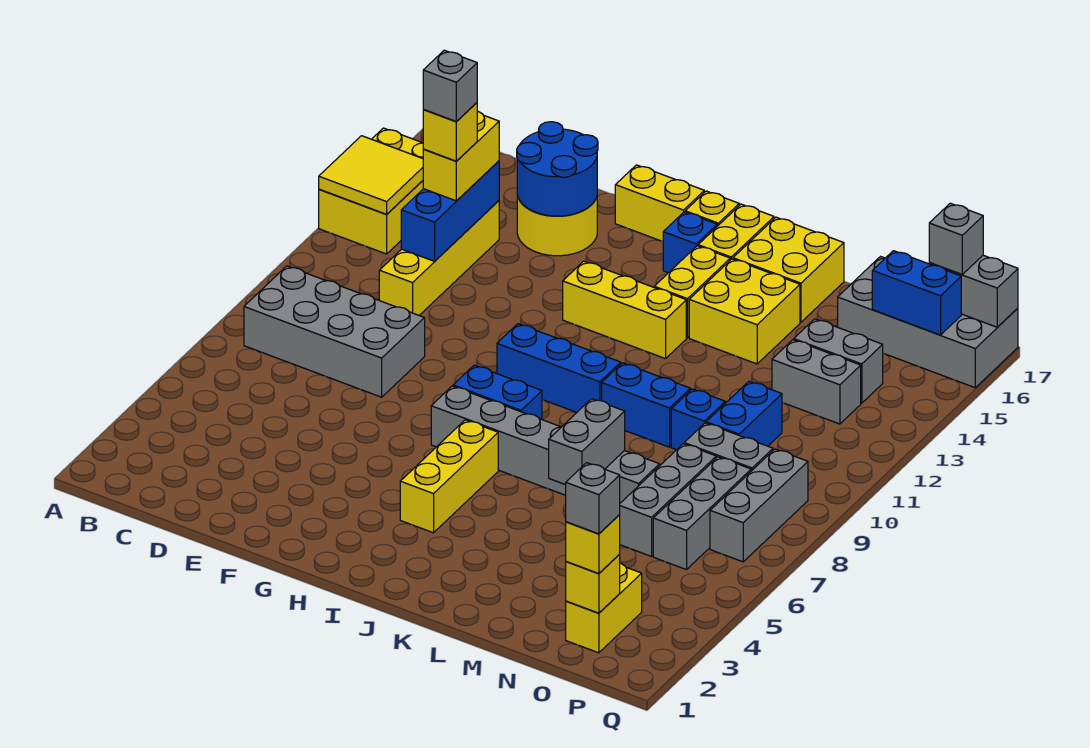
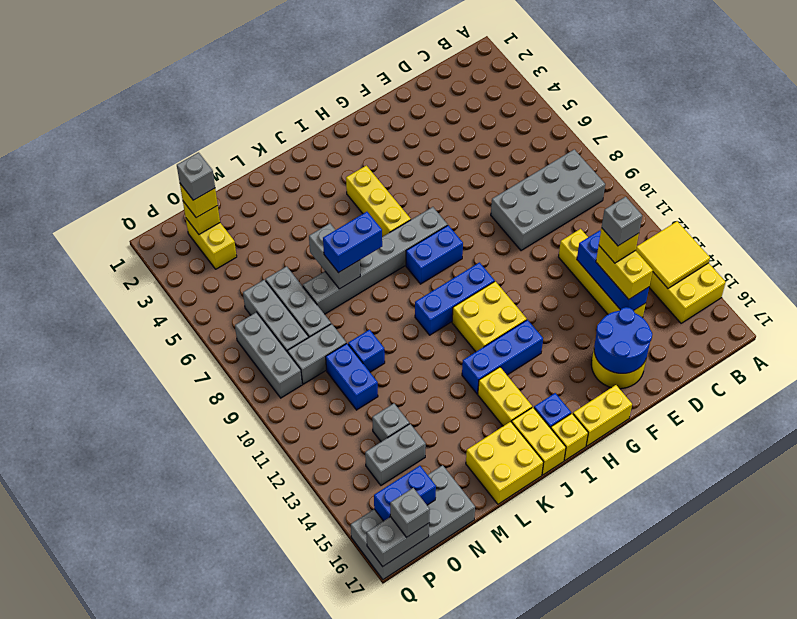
yellow 1x3 brick [563,261,686,359] -> blue 1x3 brick [462,320,543,394]
blue 1x2 brick [602,363,690,447] -> blue 1x2 brick moved to [323,212,382,273]
yellow 2x2 brick [689,259,800,364] -> yellow 2x2 brick moved to [452,281,527,352]
grey 1x2 brick [772,340,861,424] -> grey 1x1 brick [372,404,409,442]

